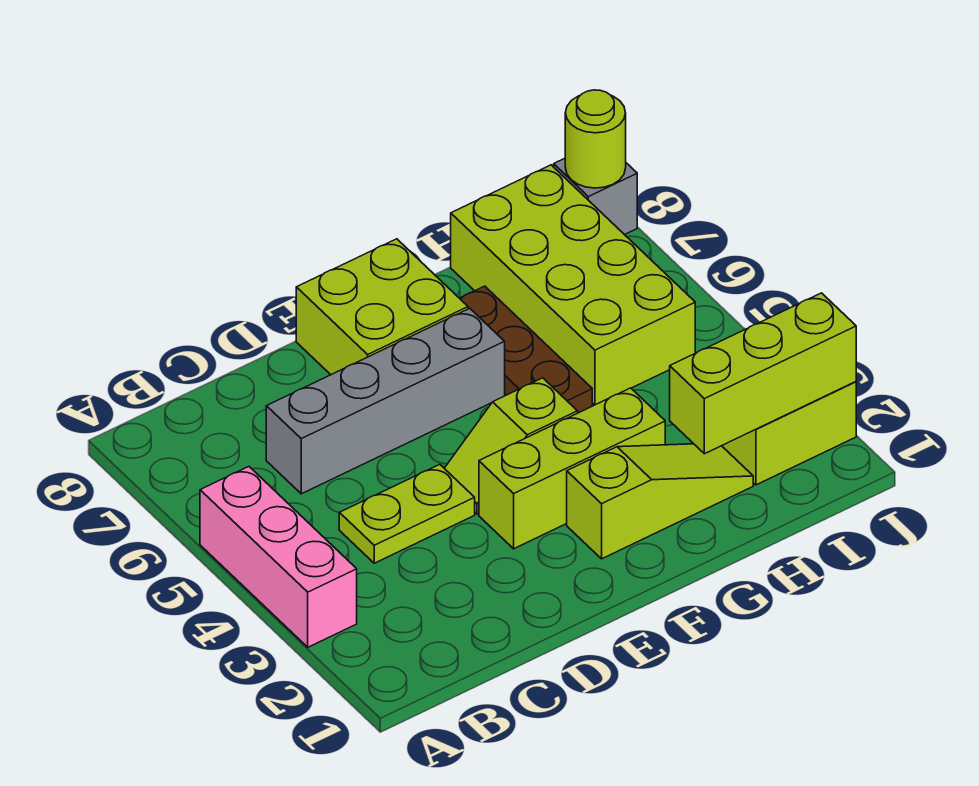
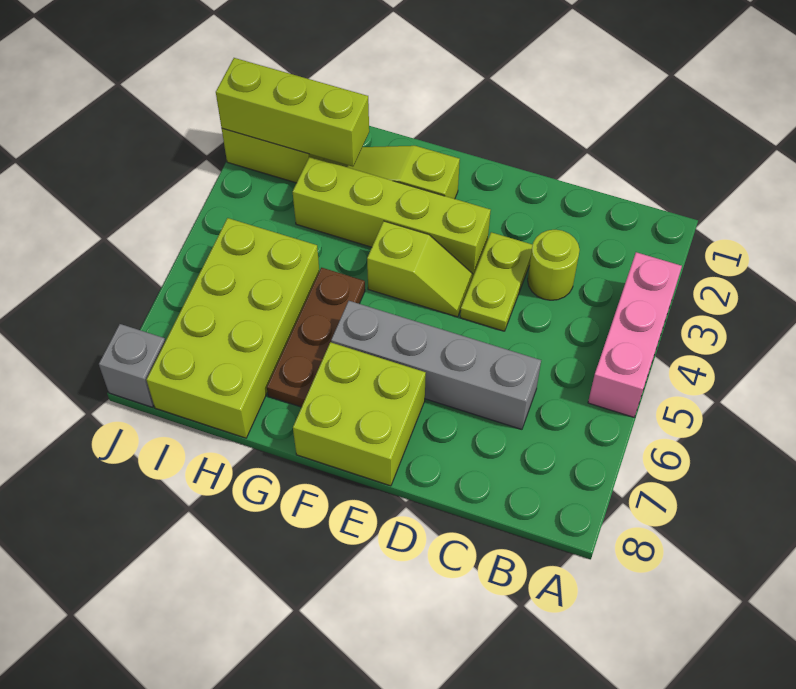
lime 1x2 plate [339,464,475,563] -> lime 1x2 plate turned to [460,232,533,331]
lime 1x3 brick [479,388,665,549] -> lime 1x4 brick [293,157,491,276]
lime 1x1 round brick [565,90,626,188] -> lime 1x1 round brick moved to [528,230,580,300]

